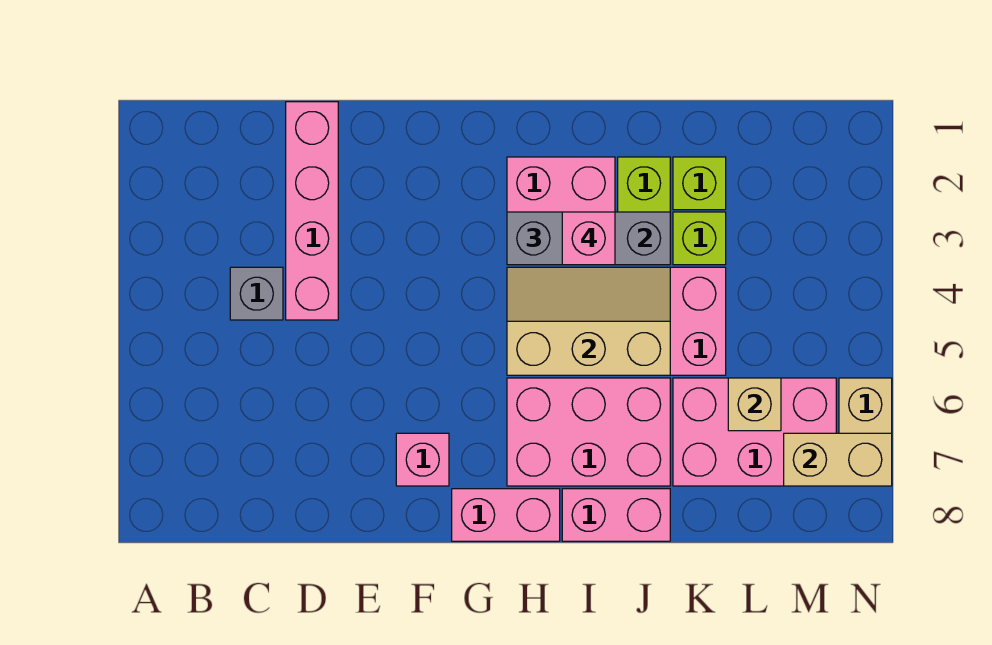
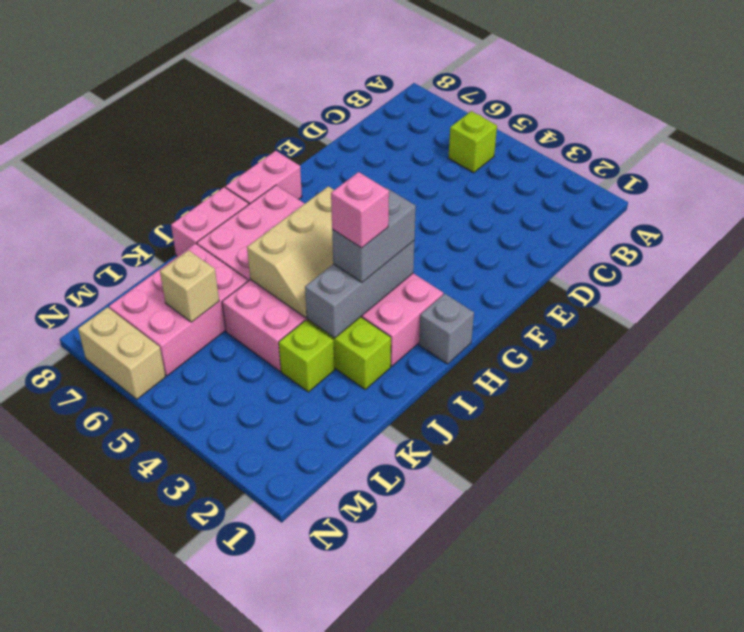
grey 1x1 brick [230,267,283,320] -> grey 1x1 brick moved to [419,294,474,364]
pink 1x4 brick [286,102,338,320] -> none
pink 1x1 brick [396,433,449,486] -> none
lime 1x1 brick [673,157,726,210] -> lime 1x1 brick moved to [448,111,497,173]
tan 1x2 brick [784,433,892,486] -> none

